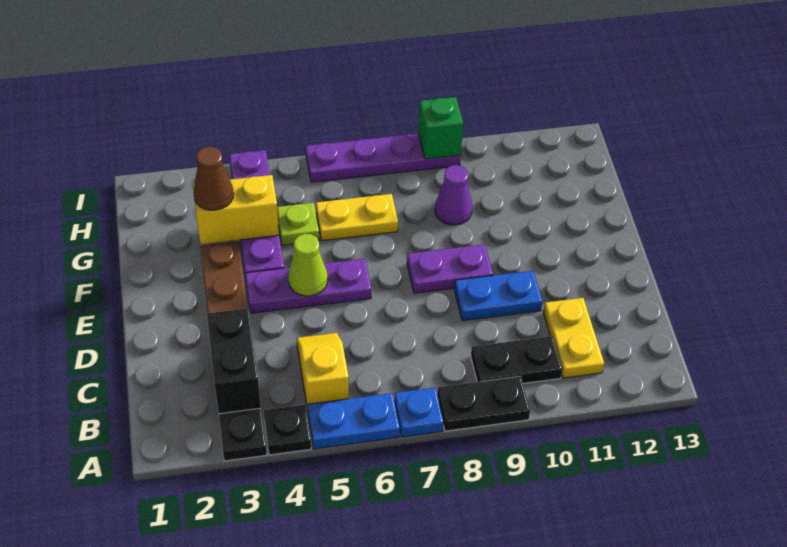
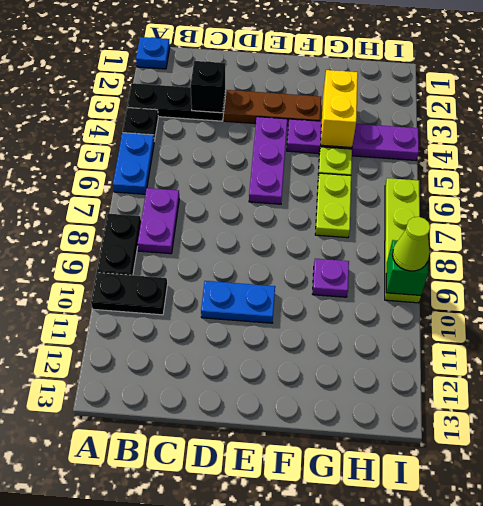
blue 1x1 plate [394,388,444,437] -> blue 1x1 plate moved to [136,37,170,69]
black 1x2 brick [207,308,261,414] -> black 1x1 brick [191,61,225,113]
yellow 1x2 slope [297,333,349,410] -> none
black 1x2 plate [471,336,563,383] -> black 1x2 plate turned to [91,273,167,315]
yellow 1x2 plate [543,298,604,378] -> none
blue 1x2 plate [454,271,542,321] -> blue 1x2 plate turned to [201,281,275,323]
lime 1x1 cone [288,234,328,296] -> lime 1x1 cone moved to [392,217,430,271]
purple 1x2 plate [407,244,493,293] -> purple 1x2 plate moved to [138,188,179,254]
brown 1x1 cone [193,147,234,210] -> none
yellow 1x2 plate [316,194,398,241] -> lime 1x2 plate [315,173,351,238]
purple 1x1 cone [435,165,472,225] -> purple 1x1 plate [313,259,349,297]
purple 1x4 plate [306,134,461,182] -> lime 1x4 plate [385,178,421,303]

